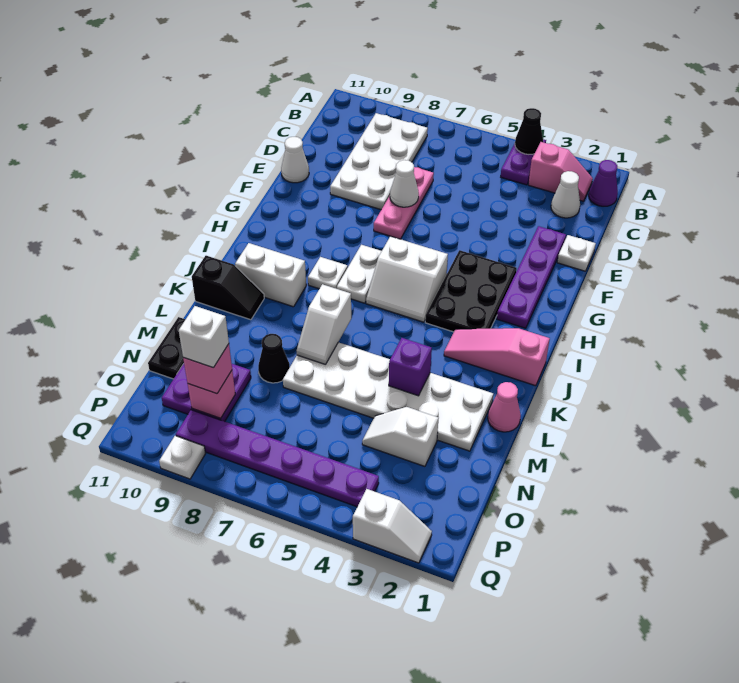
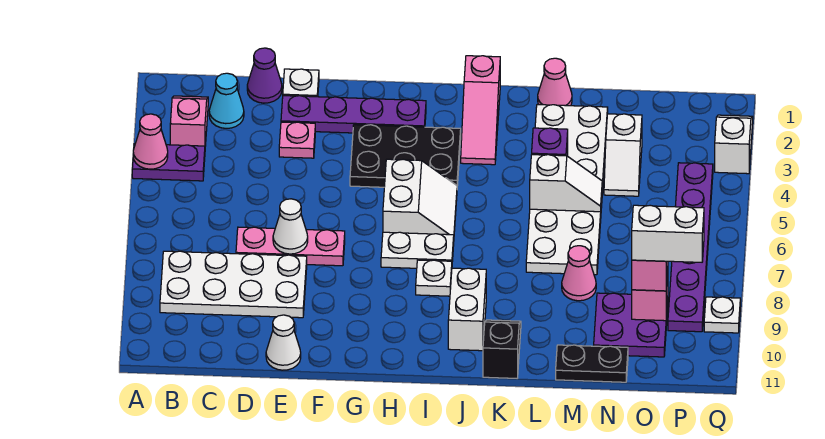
black 1x1 cone [515,108,543,154] -> pink 1x1 cone [133,114,168,169]
purple 1x1 cone [589,160,618,206] -> purple 1x1 cone moved to [247,48,282,103]
white 1x1 cone [551,171,580,218] -> cyan 1x1 cone [209,73,244,128]
none -> pink 1x1 plate [279,122,315,158]
white 1x2 slope [296,284,351,365] -> white 1x2 slope moved to [530,155,602,212]
black 1x1 cone [258,334,290,383] -> pink 1x1 cone [562,246,596,301]
white 1x1 brick [179,306,229,368] -> white 1x2 brick [632,205,704,262]

